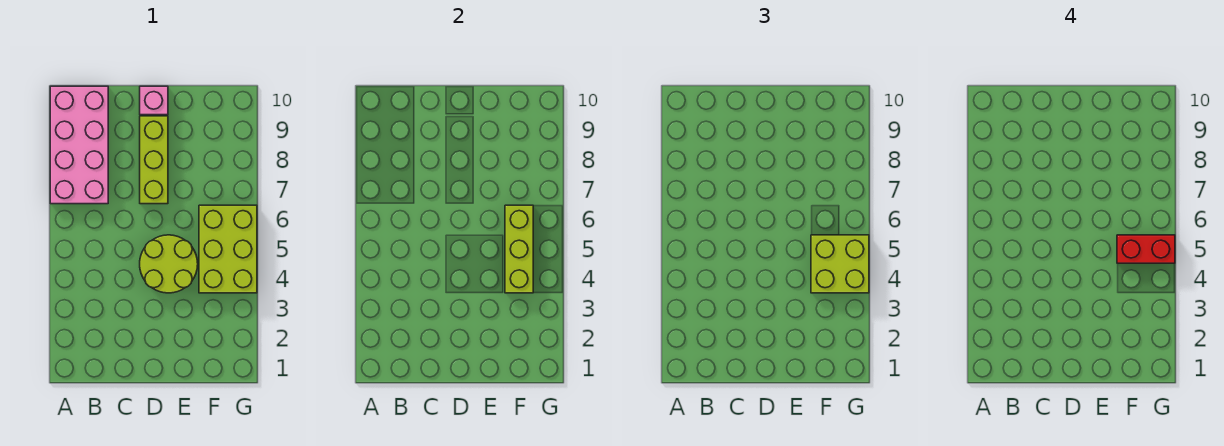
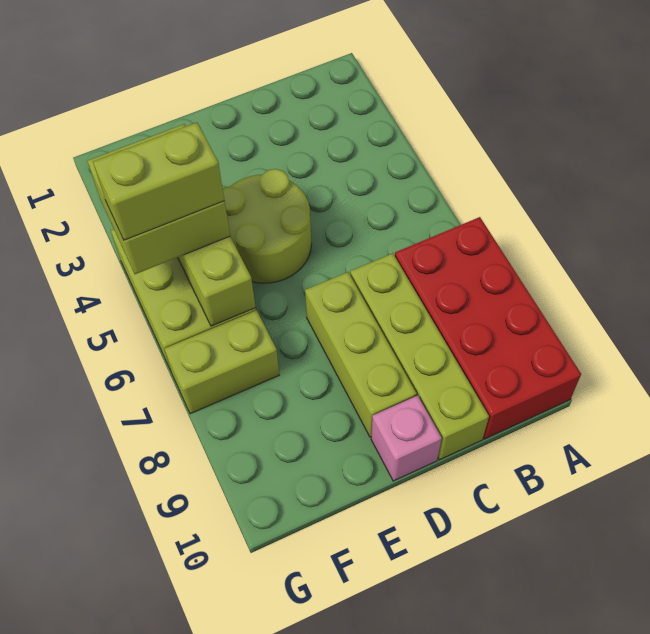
pink 2x4 brick [50,86,108,204] -> red 2x4 brick [395,217,581,439]
none -> lime 1x4 brick [350,253,489,460]
red 1x2 brick [1117,235,1175,263] -> lime 1x2 brick [93,122,224,240]
none -> lime 1x2 brick [164,310,279,414]

